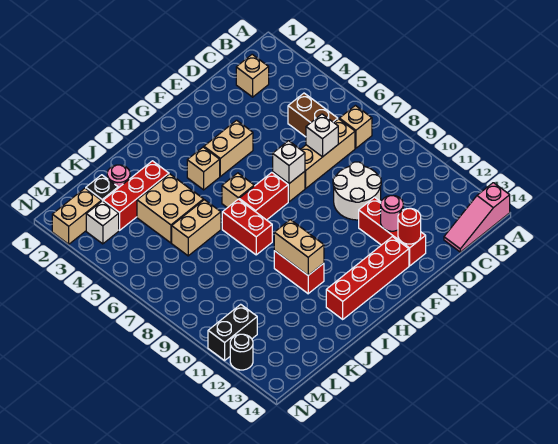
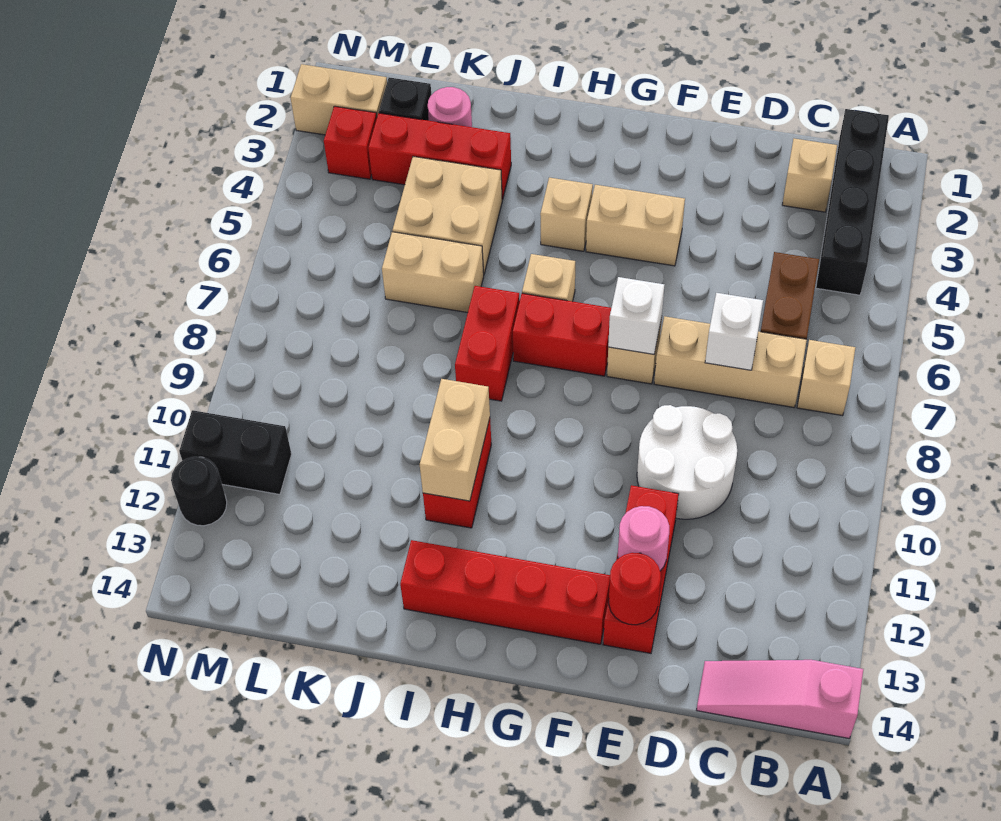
none -> black 1x4 brick [816,109,889,295]
white 1x1 brick [86,201,119,244] -> red 1x1 brick [324,106,377,179]

